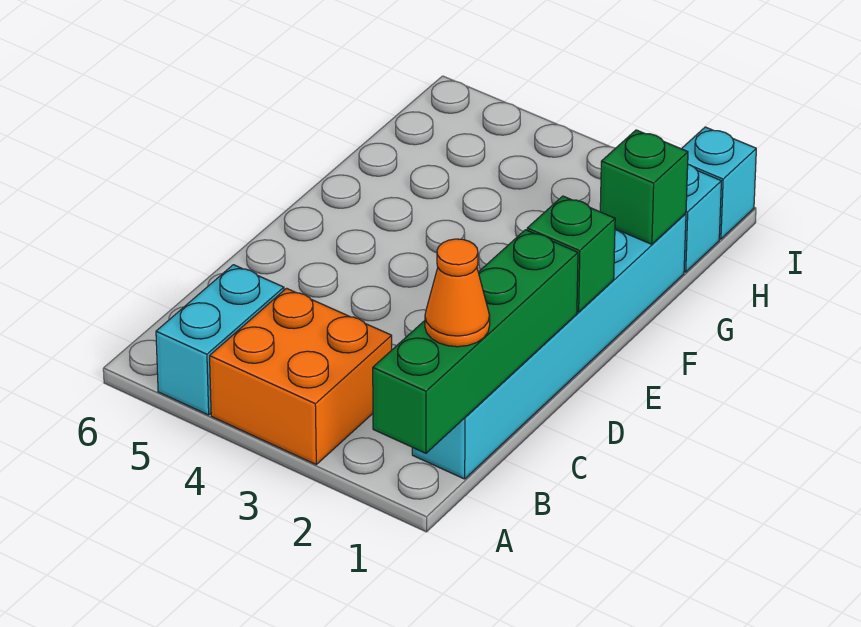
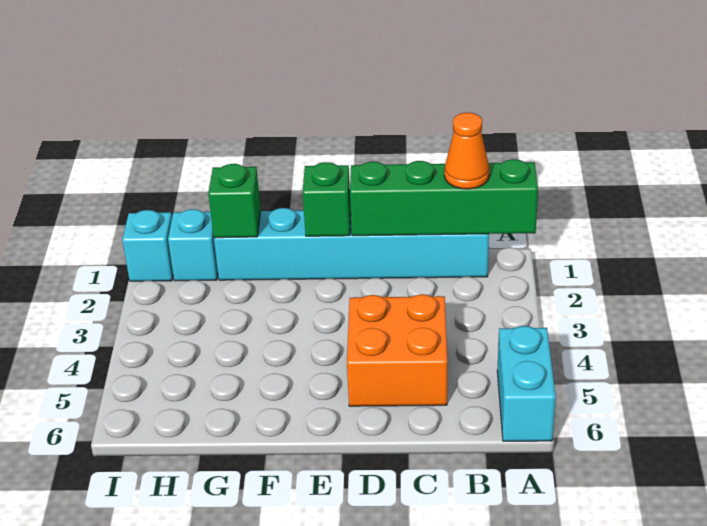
orange 2x2 brick [210,288,392,464] -> orange 2x2 brick moved to [347,294,447,406]
cyan 1x2 brick [156,265,284,415] -> cyan 1x2 brick turned to [497,326,556,441]

